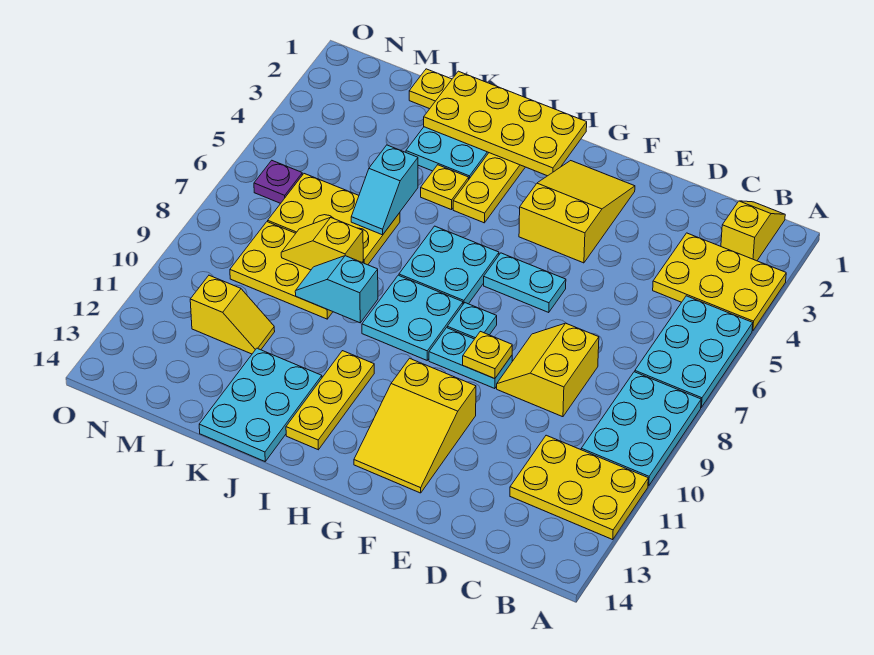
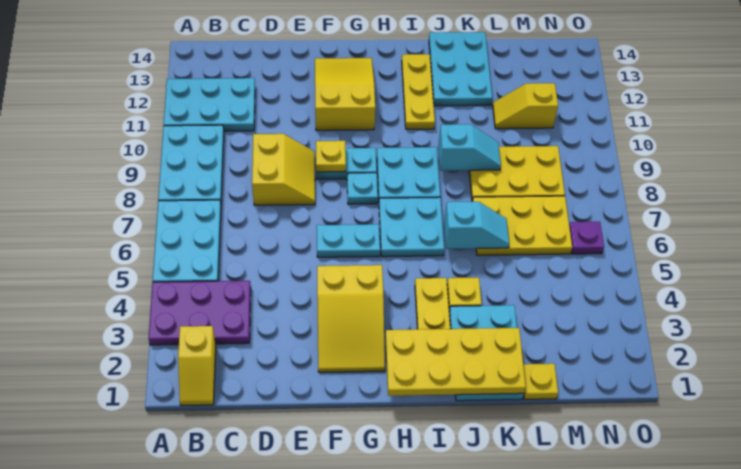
yellow 2x3 plate [653,233,786,331] -> purple 2x3 plate [149,281,251,345]
yellow 2x3 plate [510,435,648,539] -> cyan 2x3 plate [164,78,255,131]
cyan 1x2 slope [351,145,418,235] -> cyan 1x2 slope turned to [444,201,509,249]
yellow 1x2 slope [281,218,363,270] -> none

